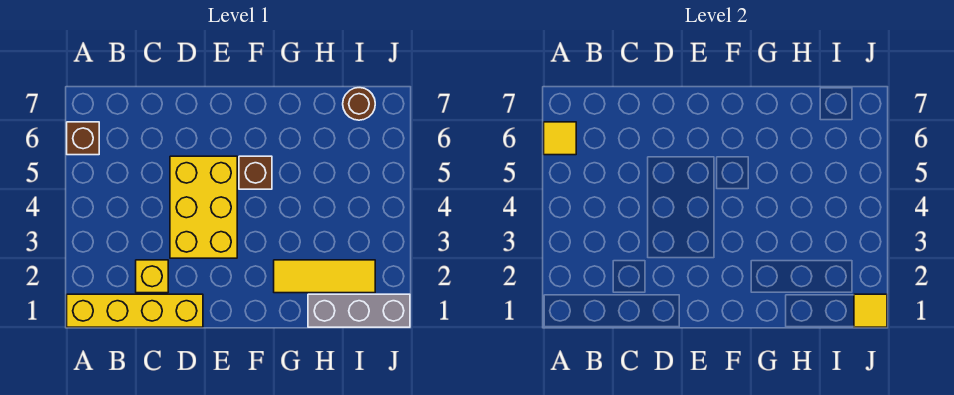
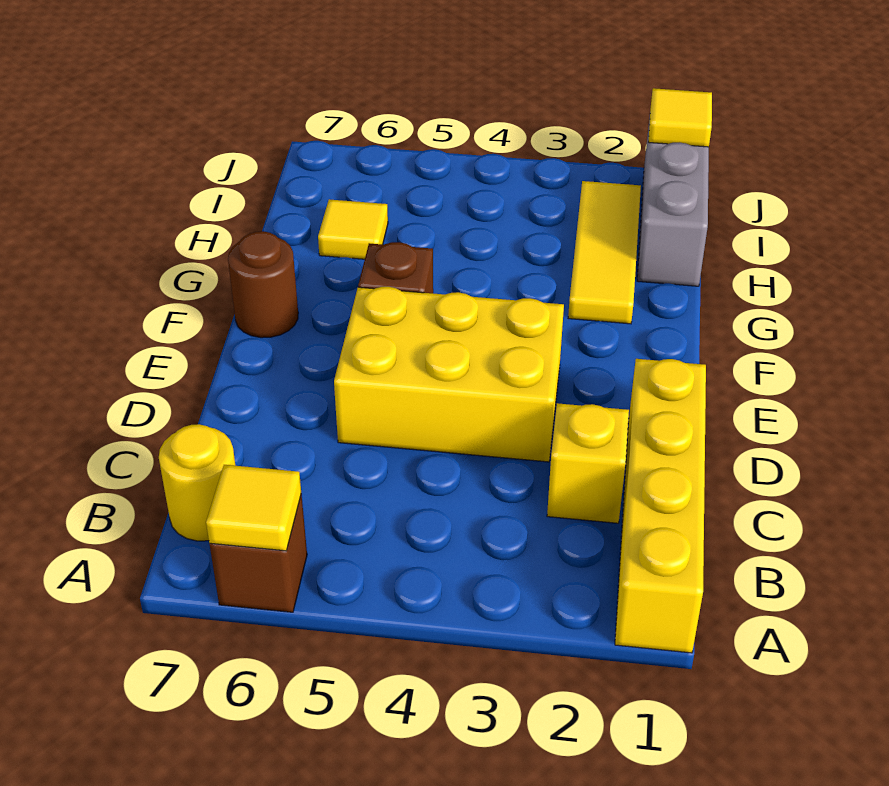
none -> yellow 1x1 round brick [159,424,235,541]
none -> yellow 1x1 tile [318,199,388,259]
brown 1x1 round brick [343,88,375,120] -> brown 1x1 round brick moved to [228,231,298,338]

